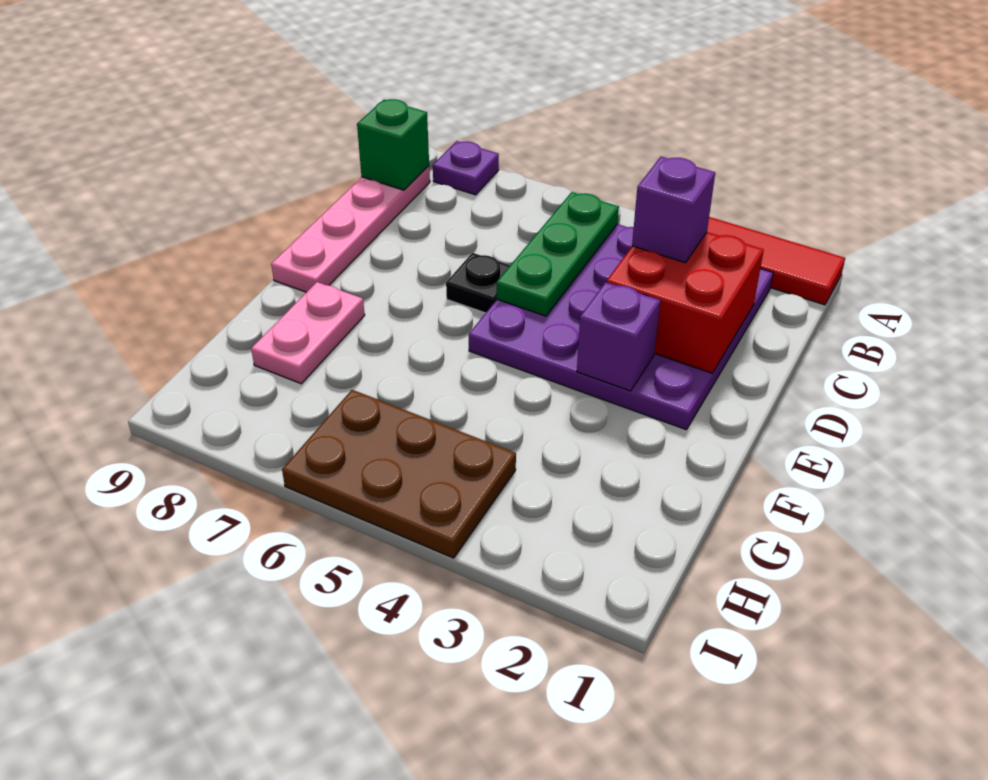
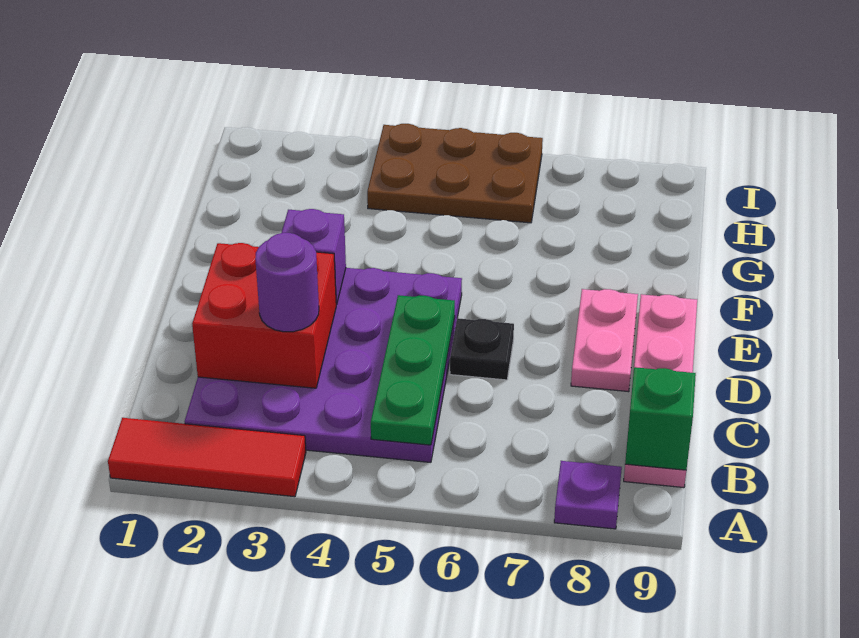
purple 1x1 brick [632,157,715,263] -> purple 1x1 round brick [255,233,319,332]
pink 1x2 plate [251,282,365,384] -> pink 1x2 plate moved to [571,289,638,392]

